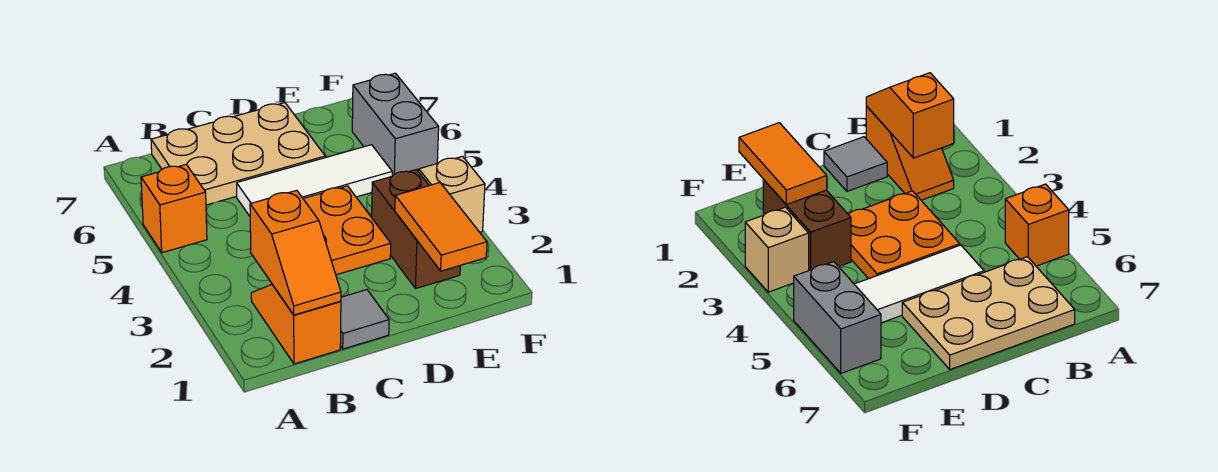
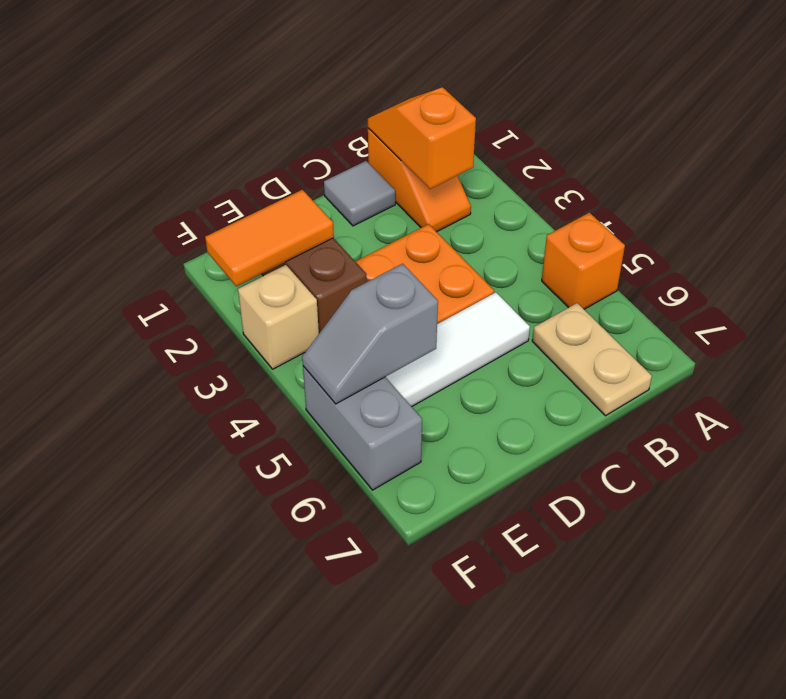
tan 2x3 plate [151,103,325,205] -> tan 1x2 plate [532,303,652,416]
orange 1x2 tile [395,183,487,271] -> orange 1x2 tile turned to [205,190,334,286]
none -> grey 1x2 slope [302,264,438,404]

